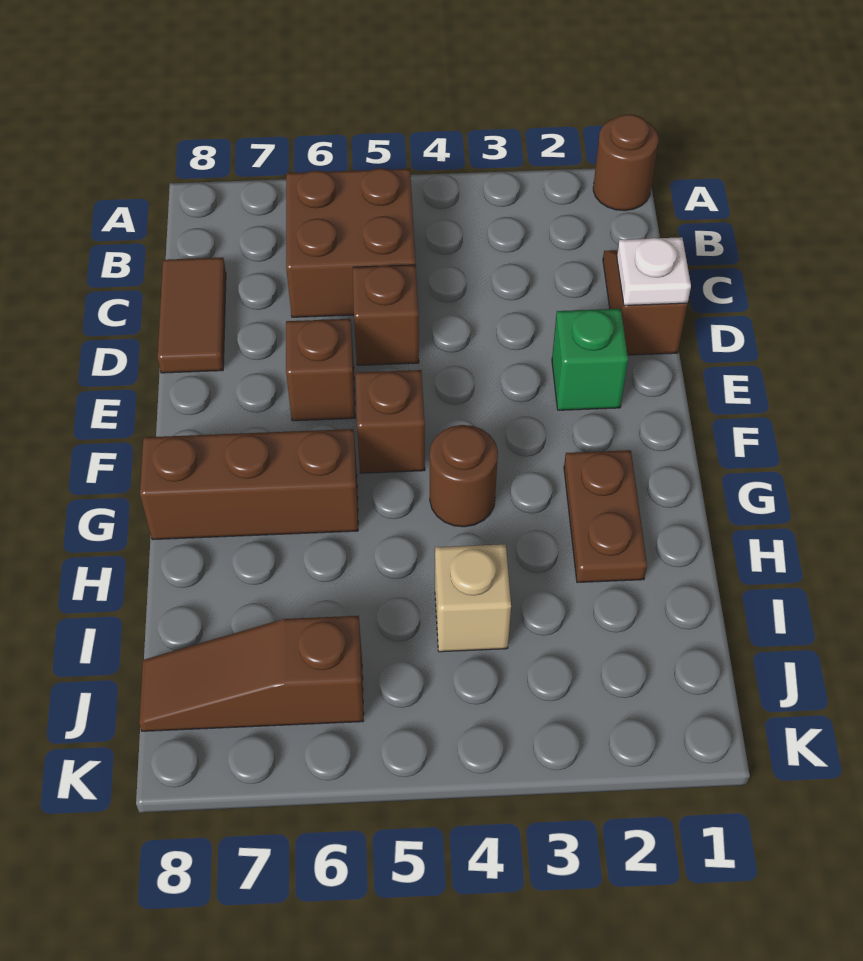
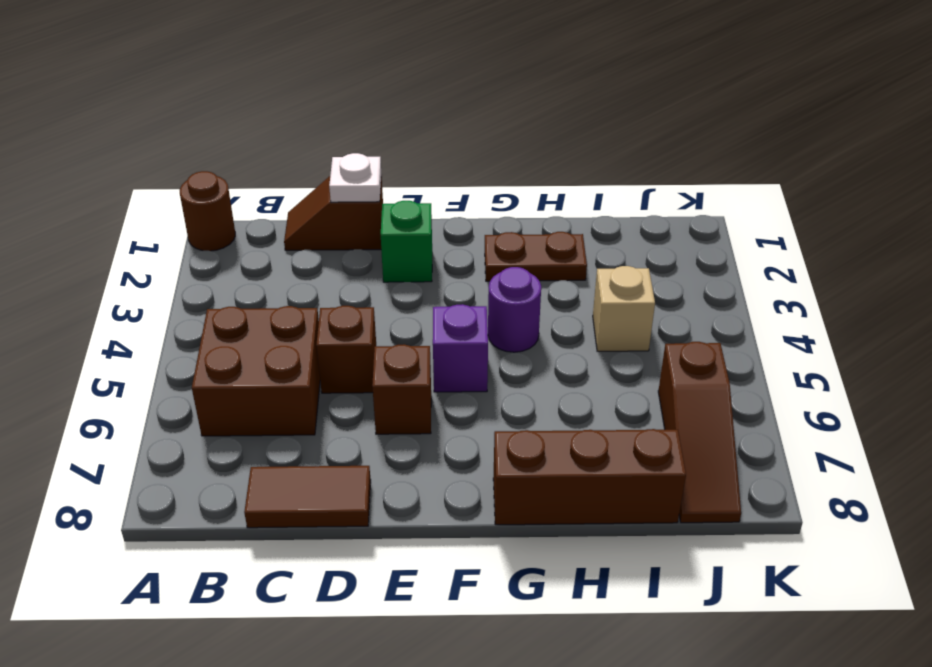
brown 1x1 brick [356,370,425,473] -> purple 1x1 brick [433,304,488,392]
brown 1x1 round brick [430,425,498,527] -> purple 1x1 round brick [488,267,541,352]
brown 1x3 brick [140,429,358,540] -> brown 1x3 brick turned to [493,429,686,525]

